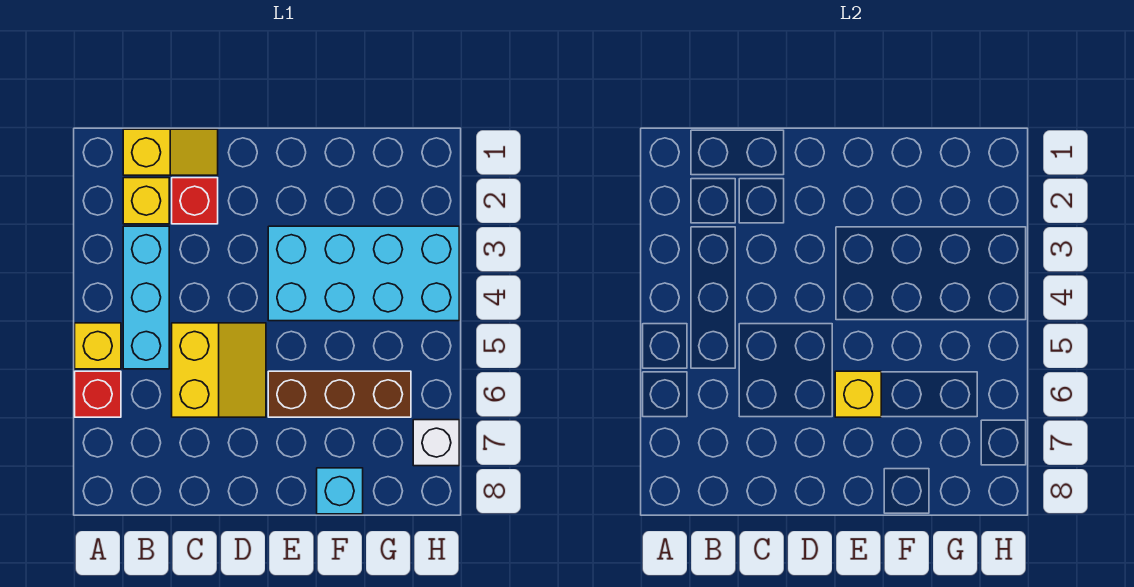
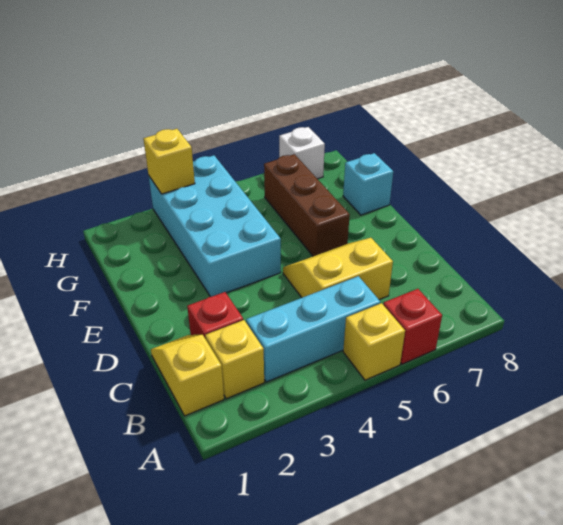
yellow 1x1 brick [835,371,881,417] -> yellow 1x1 brick moved to [143,129,195,194]

